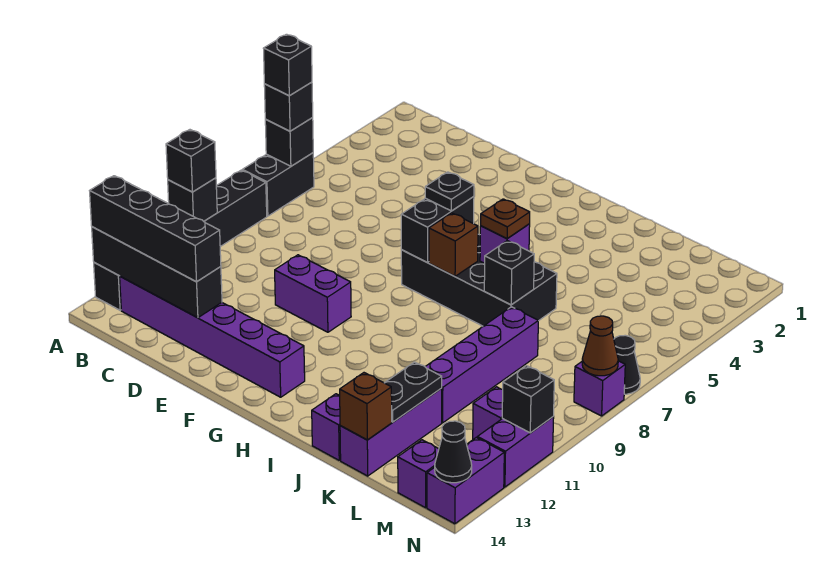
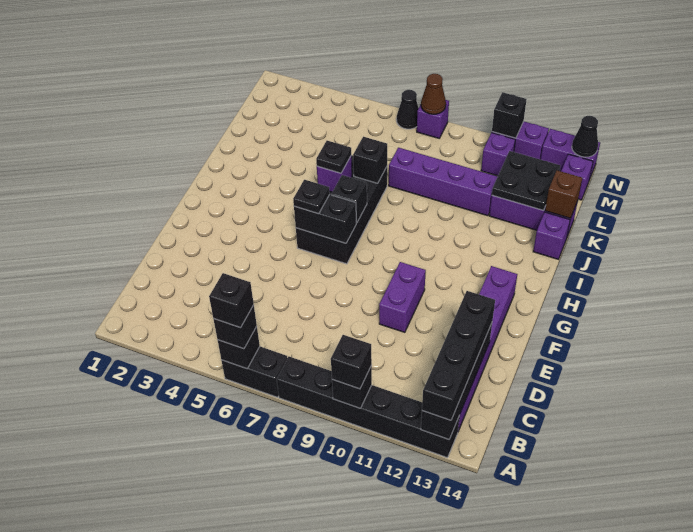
brown 1x1 brick [429,213,478,276] -> black 1x1 brick [331,175,367,223]
brown 1x1 plate [481,199,530,239] -> black 1x1 plate [316,141,351,173]
black 1x2 plate [385,362,442,422] -> black 2x2 plate [492,151,560,210]

